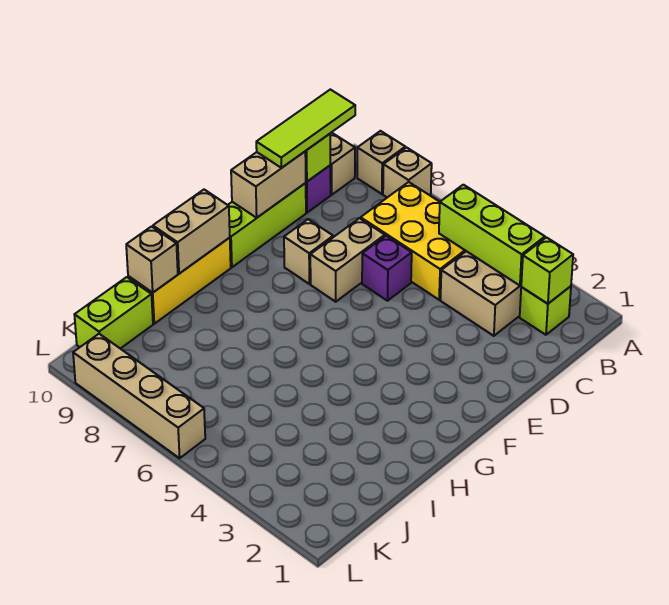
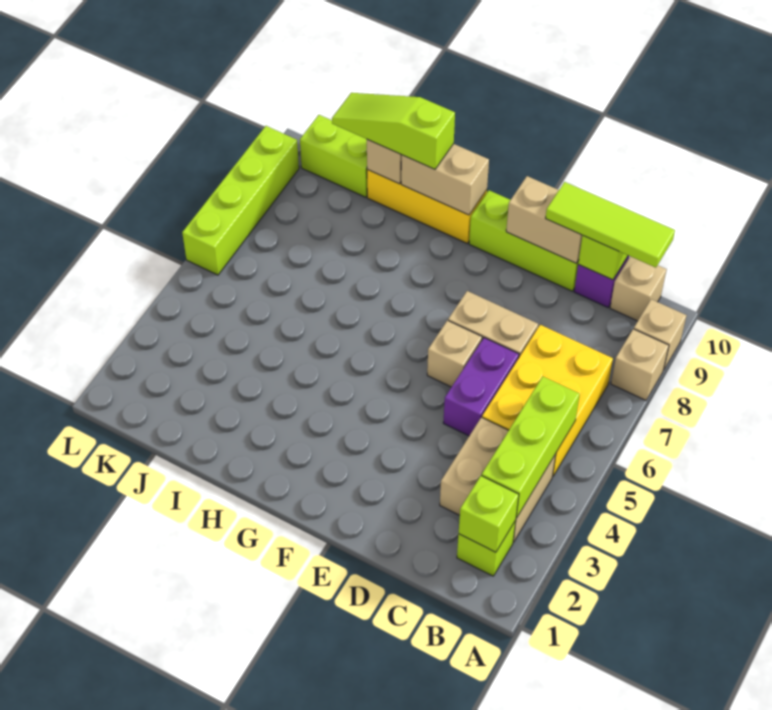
purple 1x1 brick [362,236,412,301] -> purple 1x2 brick [443,338,519,436]
tan 1x1 brick [284,219,333,284] -> tan 1x1 brick moved to [427,320,482,387]
none -> lime 1x3 slope [332,93,455,169]
tan 1x4 brick [73,334,205,458] -> lime 1x4 brick [182,126,299,275]

